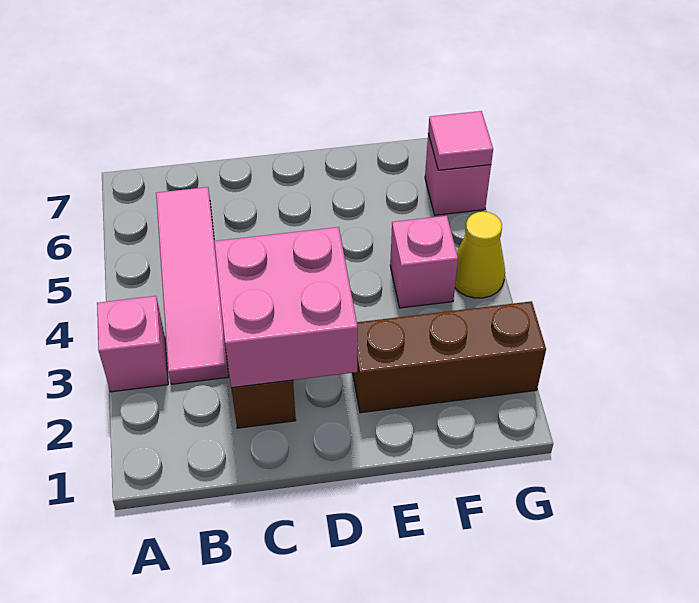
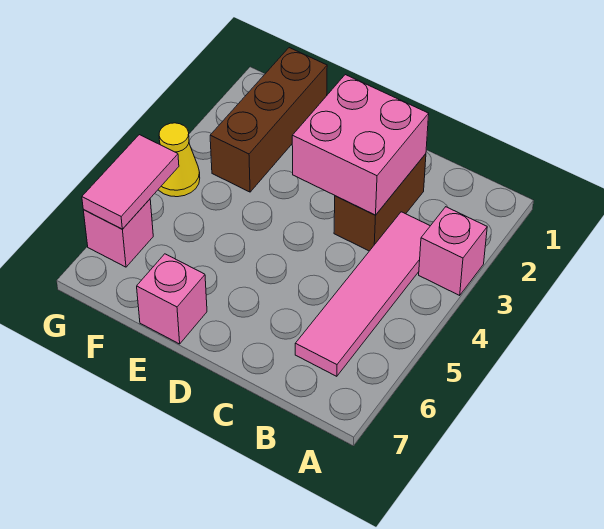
brown 1x3 brick [353,301,546,413] -> brown 1x3 brick turned to [210,48,327,192]
pink 1x1 brick [390,216,458,308] -> pink 1x1 brick moved to [137,254,207,344]
pink 1x1 tile [428,111,493,170] -> pink 1x2 tile [82,135,179,229]

